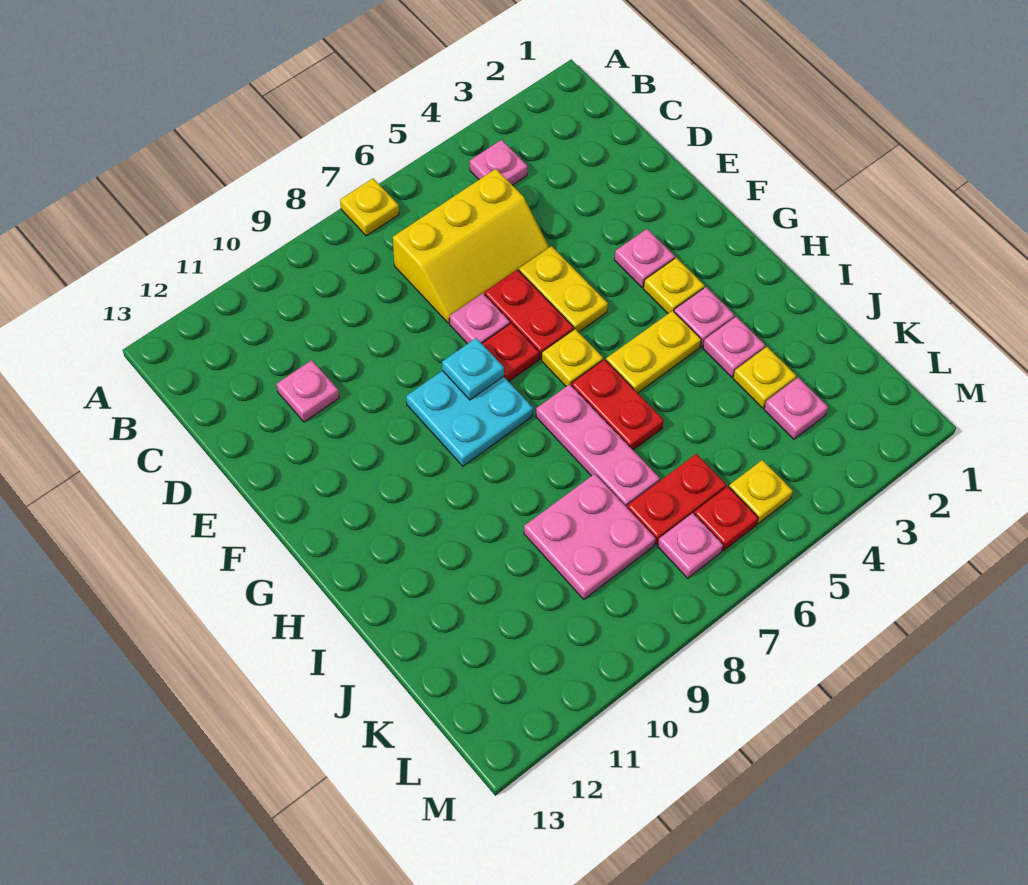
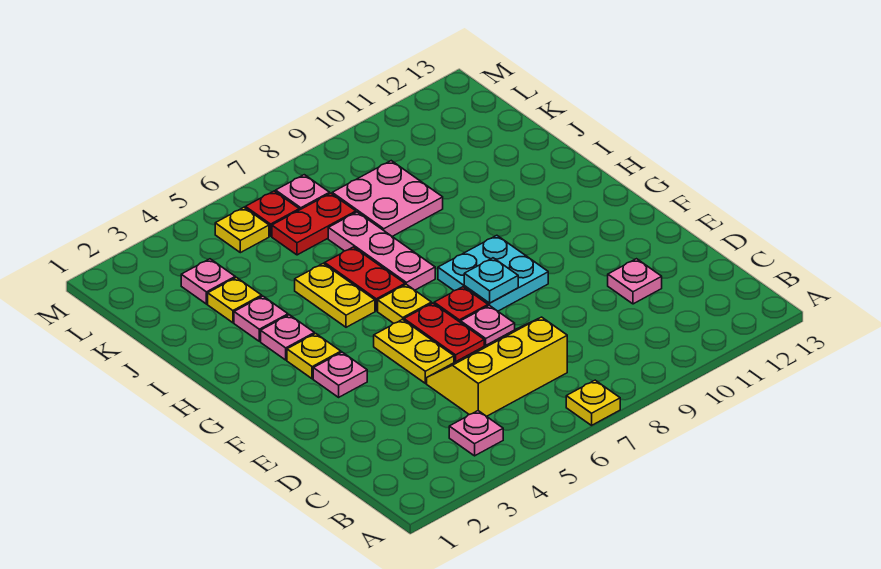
yellow 1x2 plate [606,311,701,393] -> yellow 1x2 plate turned to [295,263,375,327]

